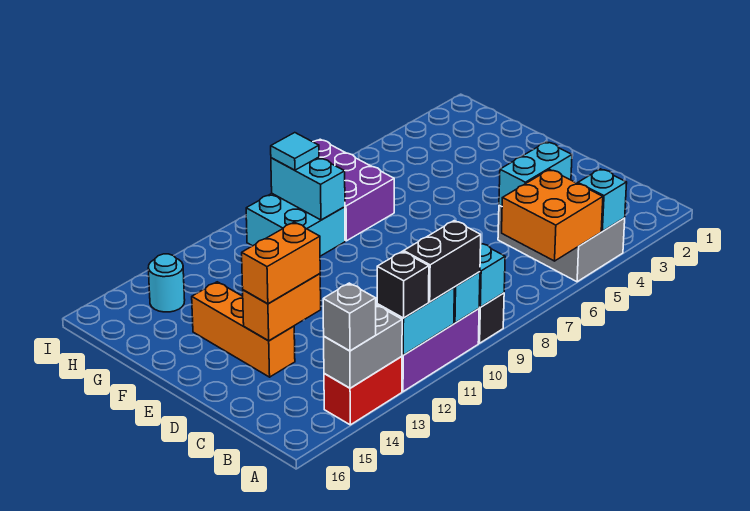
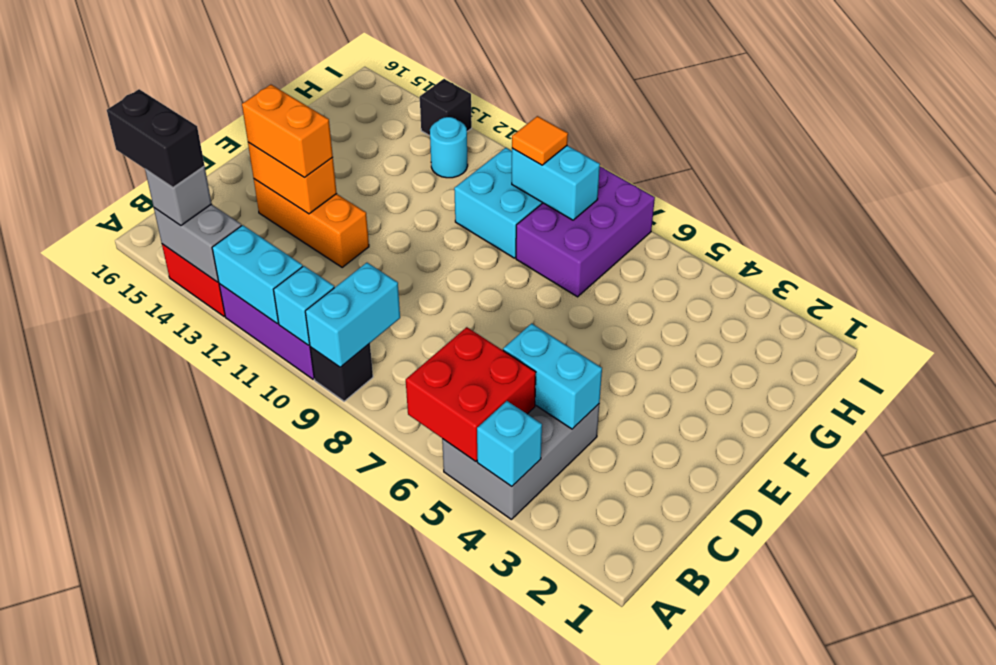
orange 2x2 brick [502,169,603,261] -> red 2x2 brick [406,327,536,461]
black 1x2 brick [404,221,481,302] -> black 1x2 brick moved to [107,89,205,187]
black 1x1 brick [377,251,429,318] -> black 1x1 brick moved to [420,79,472,136]
orange 1x3 brick [192,282,295,377] -> orange 1x3 brick turned to [254,179,369,267]
cyan 1x2 brick [271,157,345,220] -> cyan 1x2 brick turned to [512,146,600,220]
cyan 1x1 tile [271,133,319,170] -> orange 1x1 tile [512,116,568,165]
cyan 1x1 round brick [148,254,185,312] -> cyan 1x1 round brick moved to [430,117,468,178]

